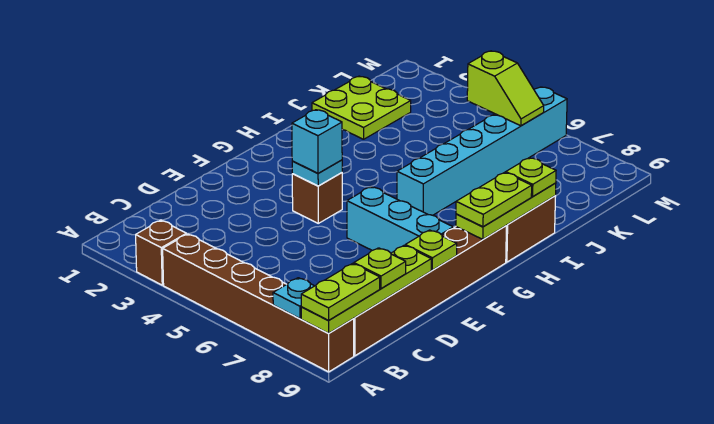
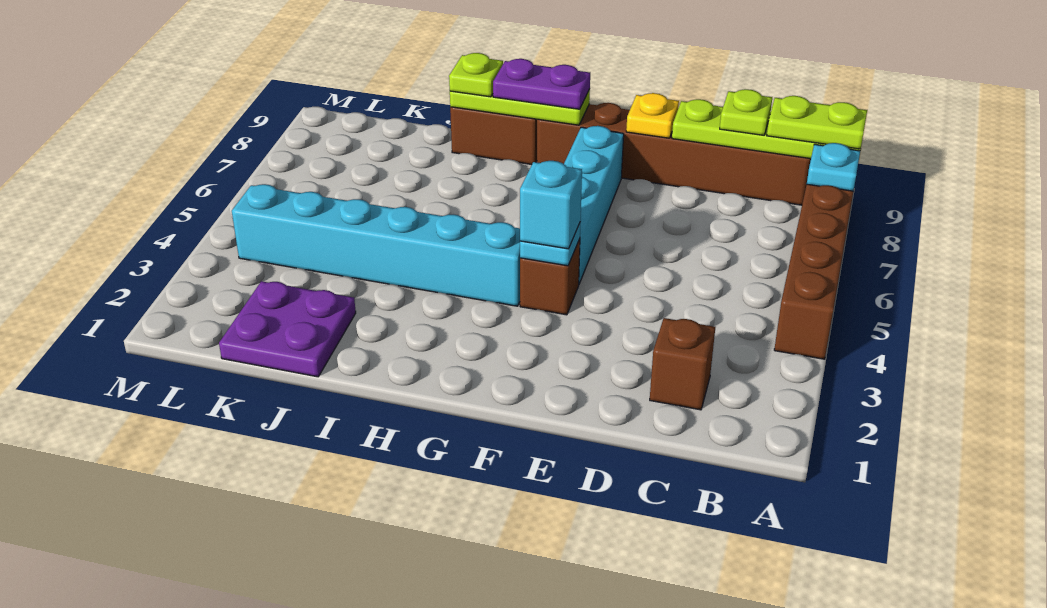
brown 1x1 brick [136,220,187,285] -> brown 1x1 brick moved to [650,318,715,410]
lime 1x1 plate [405,230,457,270] -> yellow 1x1 plate [626,93,679,138]
cyan 1x3 brick [347,187,453,253] -> cyan 1x4 brick [564,126,624,284]
lime 1x2 plate [456,172,532,227] -> purple 1x2 plate [493,59,590,109]
cyan 1x6 brick [397,87,567,215] -> cyan 1x6 brick moved to [232,184,520,306]
lime 2x2 plate [312,76,411,139] -> purple 2x2 plate [219,281,356,377]
lime 1x2 slope [467,51,544,126] -> none

